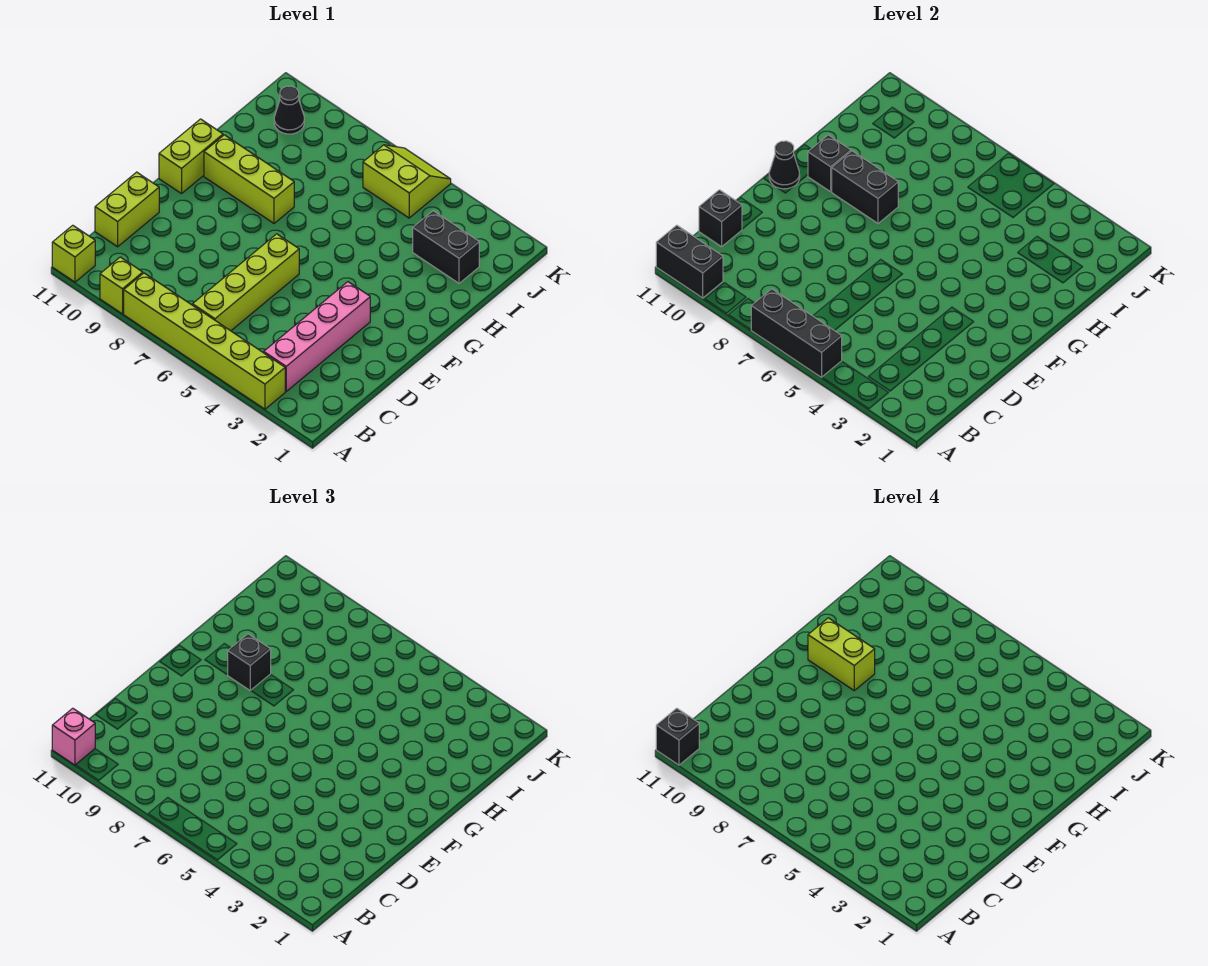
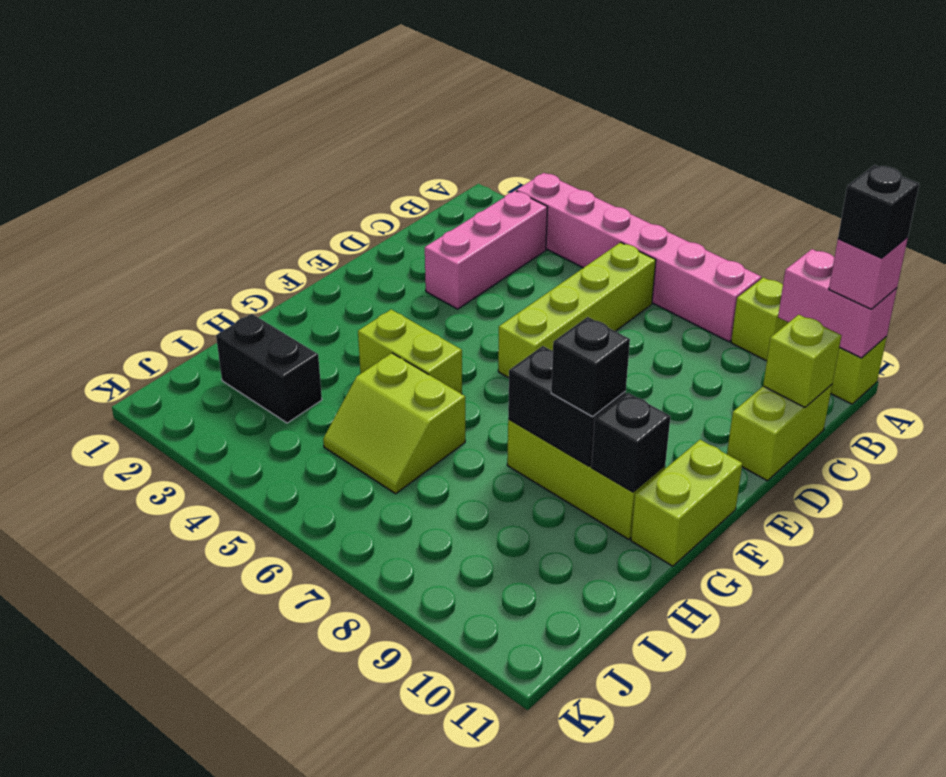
lime 1x6 brick [124,273,285,409] -> pink 1x6 brick [516,173,761,342]
black 1x3 brick [751,289,842,377] -> none
black 1x2 brick [656,225,723,298] -> pink 1x2 brick [778,249,897,358]
pink 1x4 brick [264,282,370,391] -> pink 1x3 brick [425,191,548,309]
black 1x1 brick [699,190,742,247] -> lime 1x1 brick [763,315,841,407]
black 1x1 cone [769,141,800,189] -> none
lime 1x2 brick [808,618,875,690] -> lime 1x2 brick moved to [358,310,462,394]
lime 2x2 slope [363,145,451,218] -> lime 2x2 slope moved to [323,353,465,494]
black 1x1 cone [274,86,304,134] -> none

